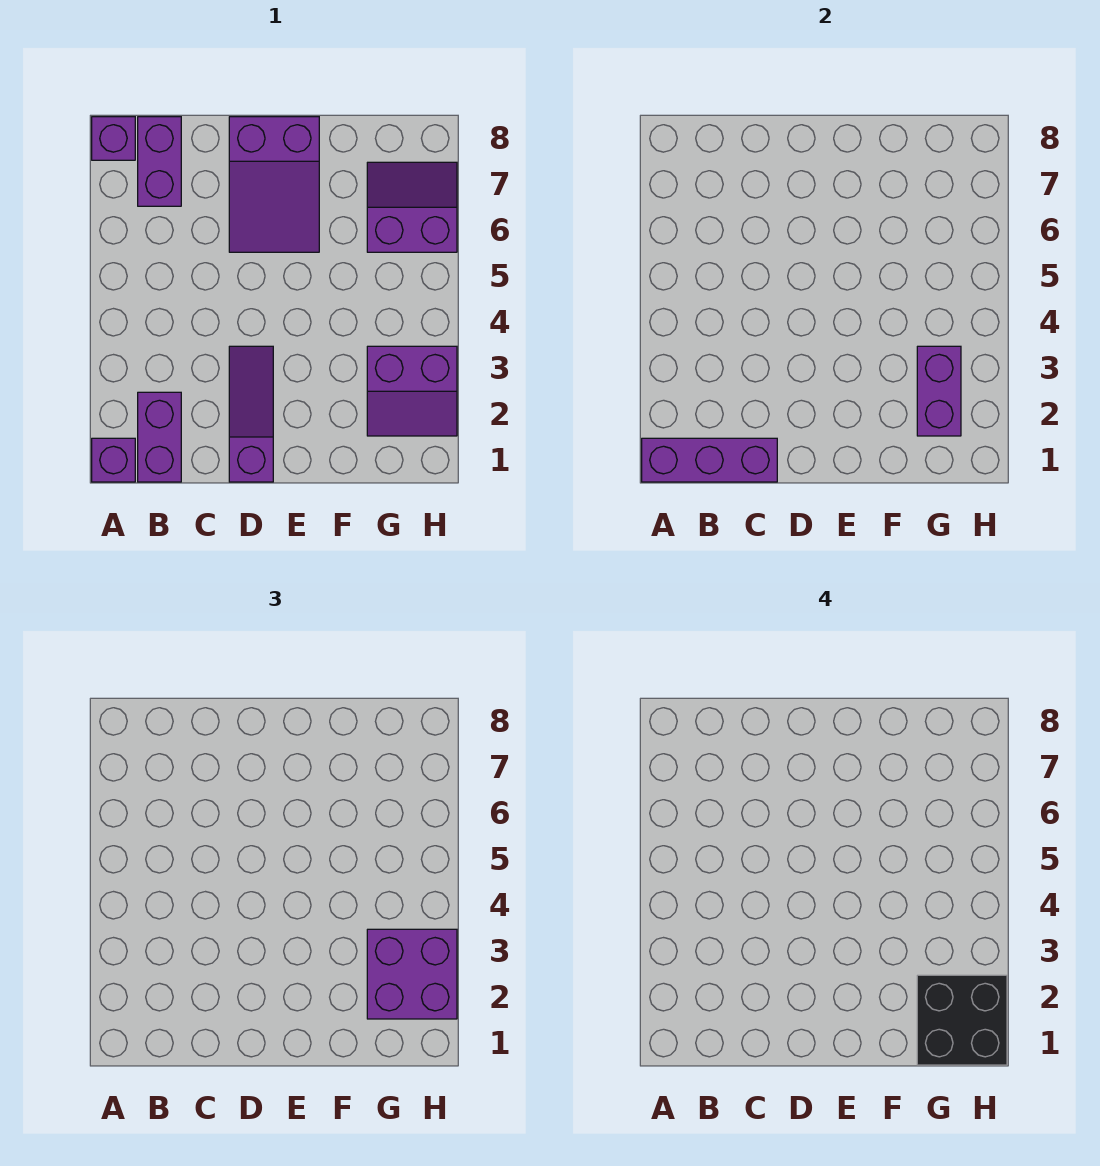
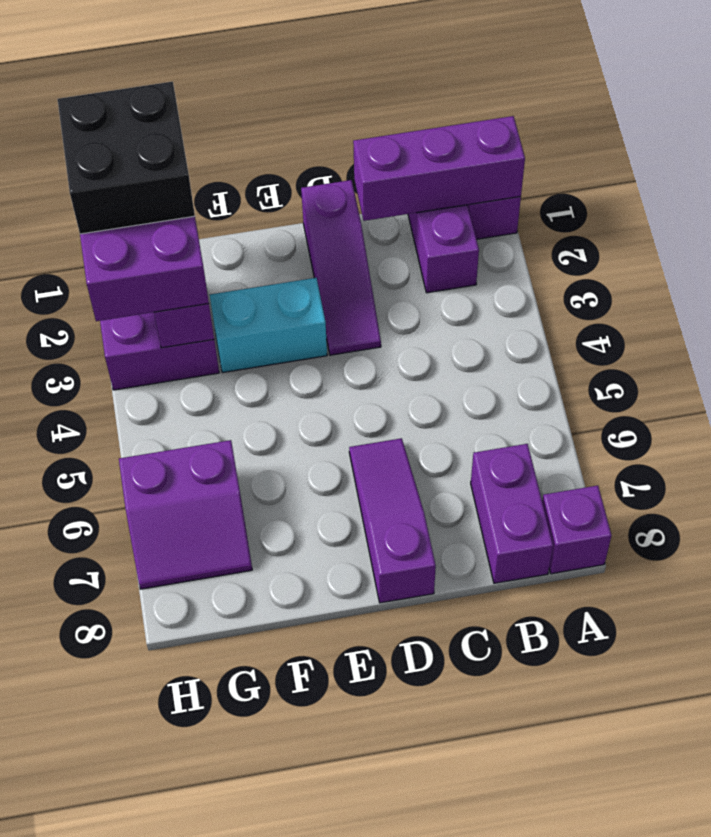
purple 2x3 slope [229,117,319,252] -> purple 1x3 slope [349,438,436,603]
none -> cyan 1x2 brick [210,278,327,373]

